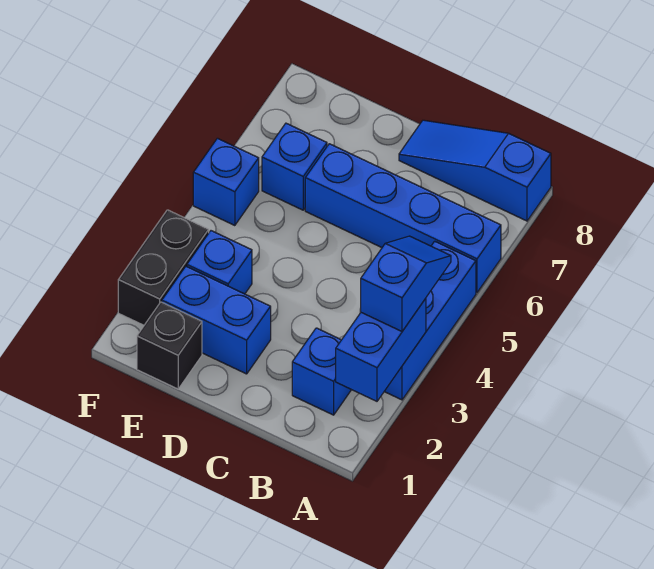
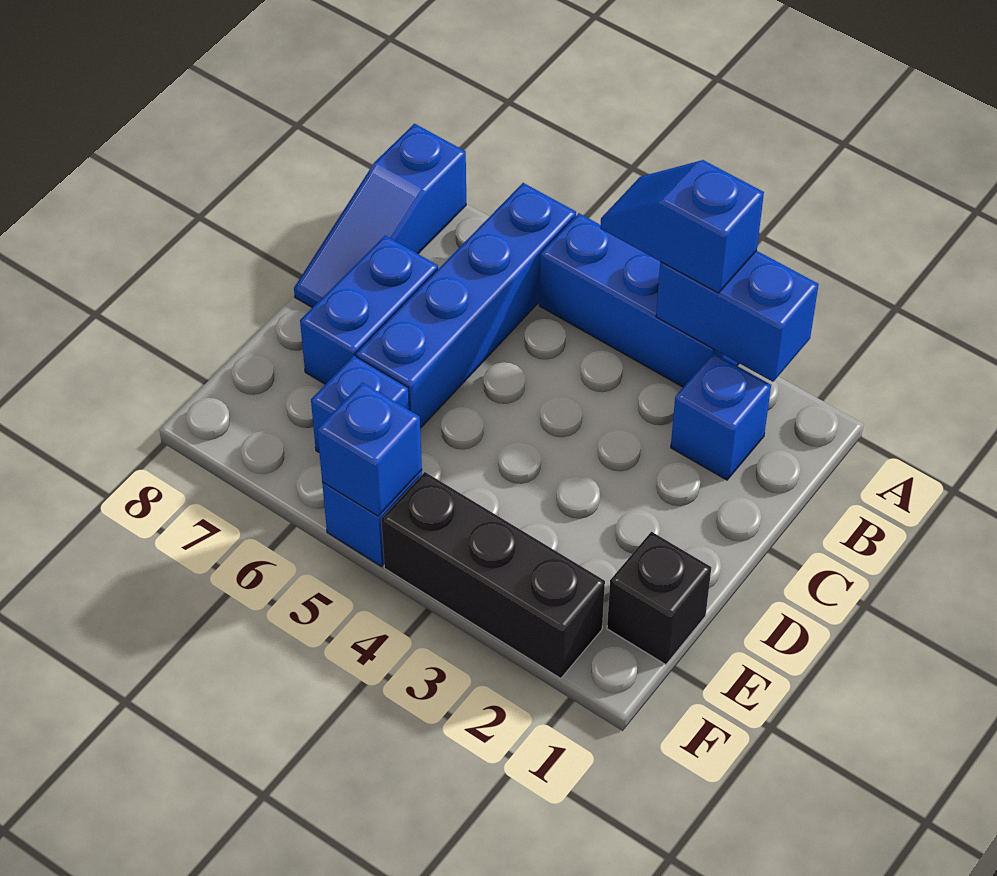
blue 1x2 brick [162,266,271,374] -> blue 1x2 brick moved to [300,236,438,384]
blue 1x1 brick [187,231,252,294] -> blue 1x1 brick moved to [317,382,422,516]
black 1x2 brick [118,210,209,325] -> black 1x3 brick [381,472,605,678]

